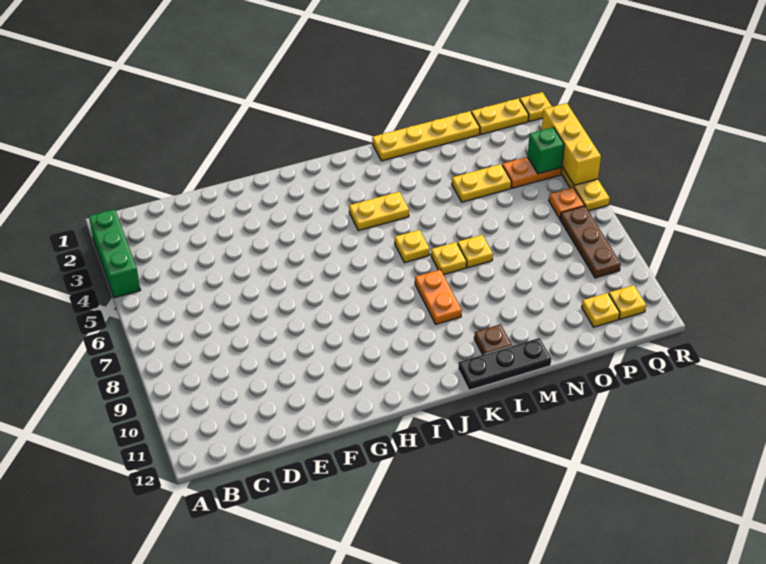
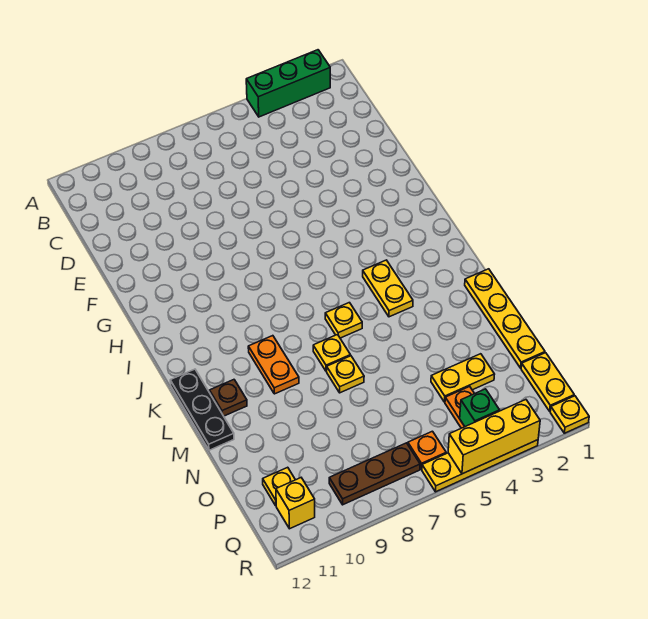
orange 1x2 plate [415,270,462,324] -> orange 1x2 plate turned to [248,336,299,394]
yellow 1x2 plate [452,164,511,202] -> yellow 1x2 plate turned to [431,354,495,402]
yellow 1x1 plate [609,285,646,319] -> yellow 1x1 brick [276,478,315,529]

